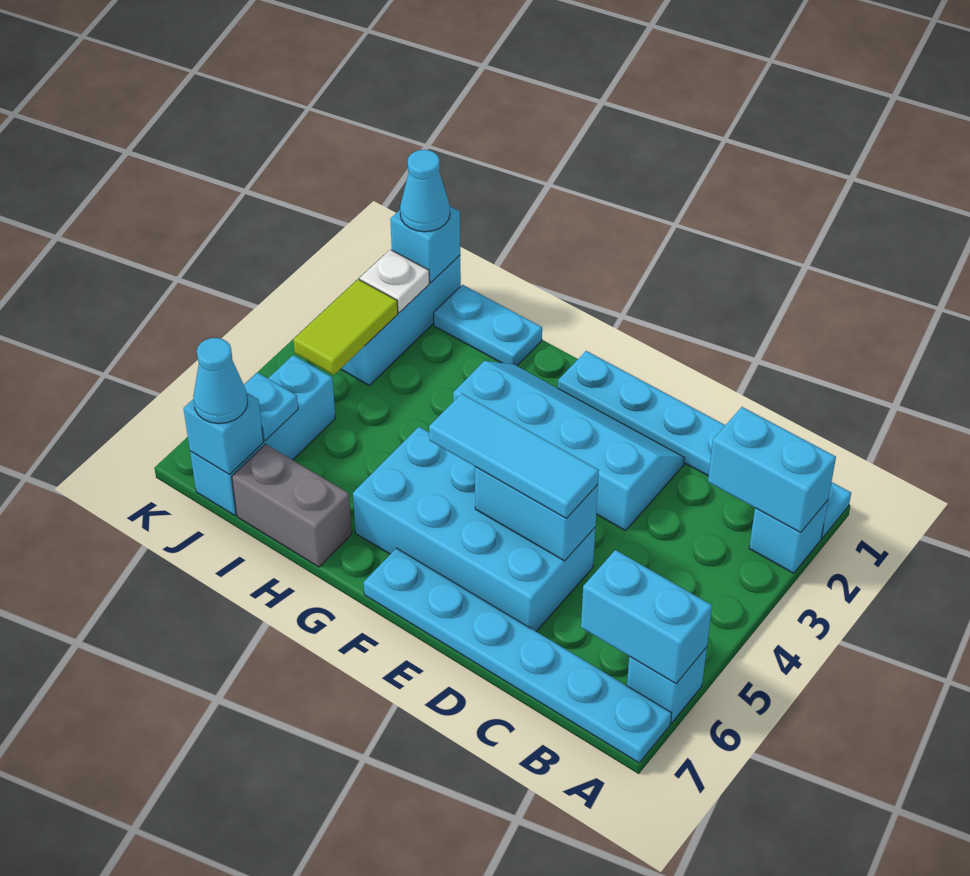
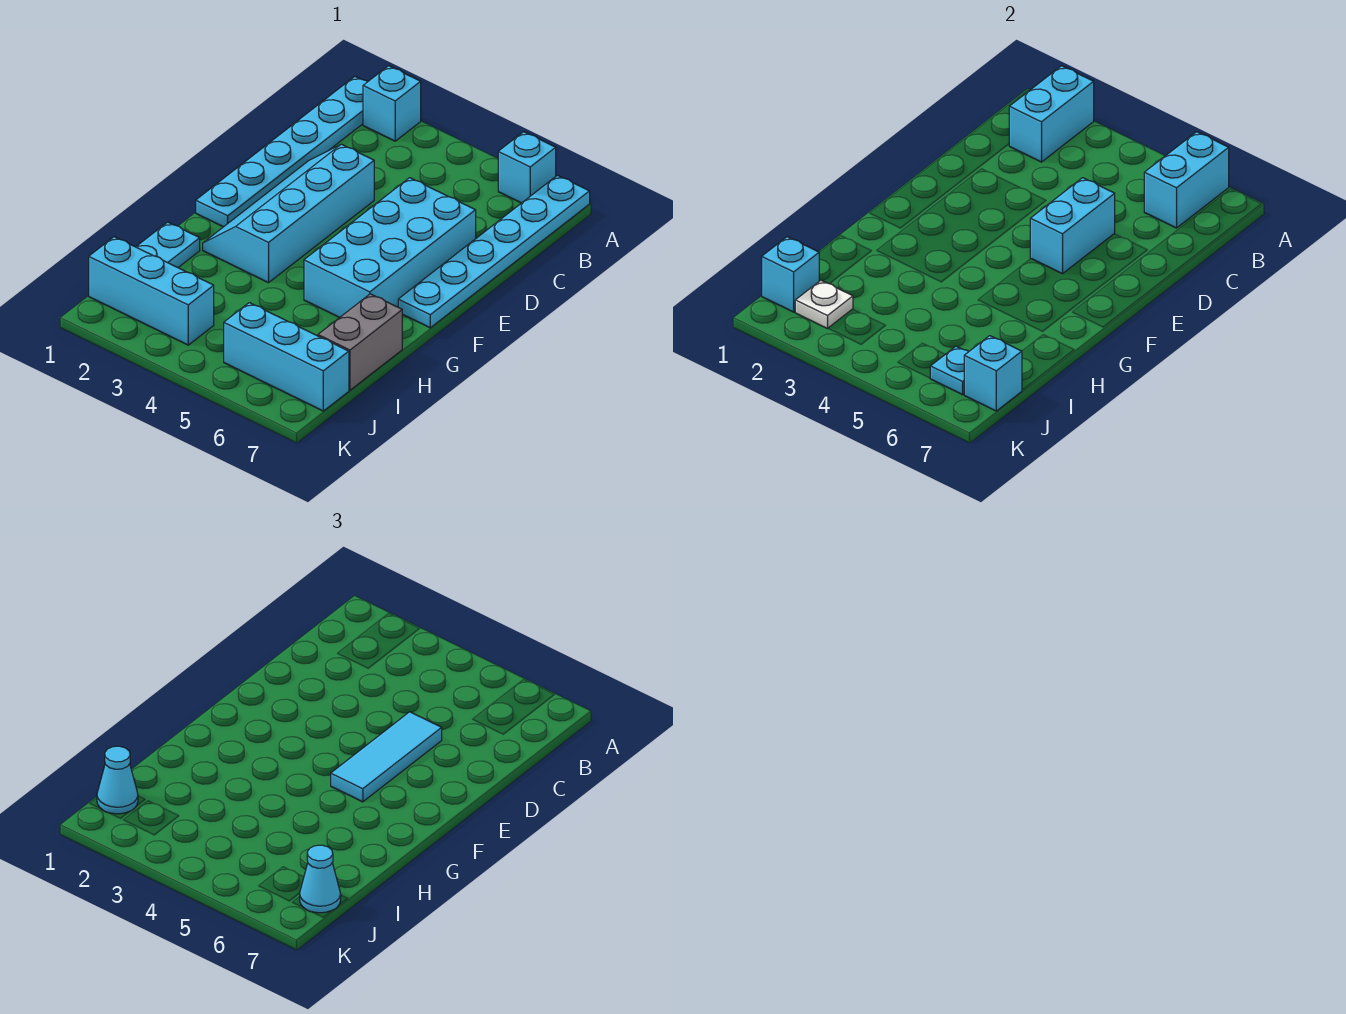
lime 1x2 tile [293,279,398,375] -> none

